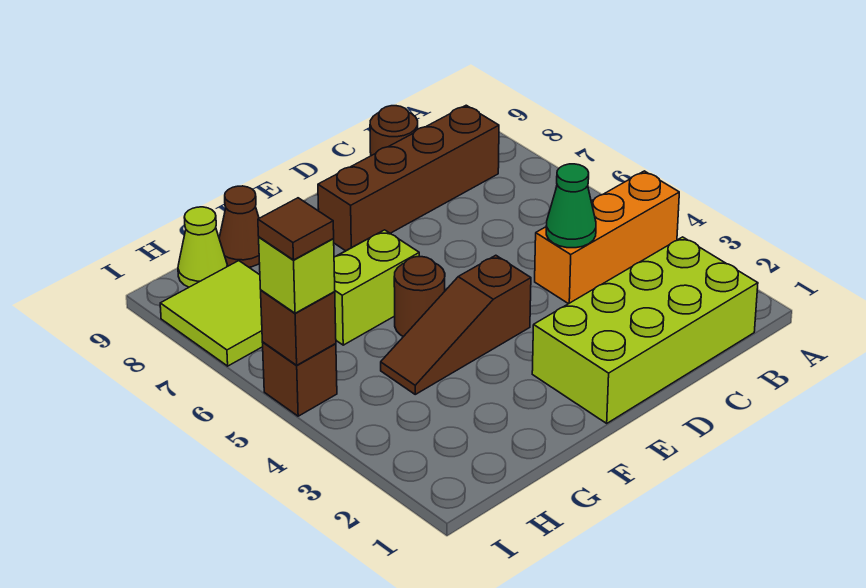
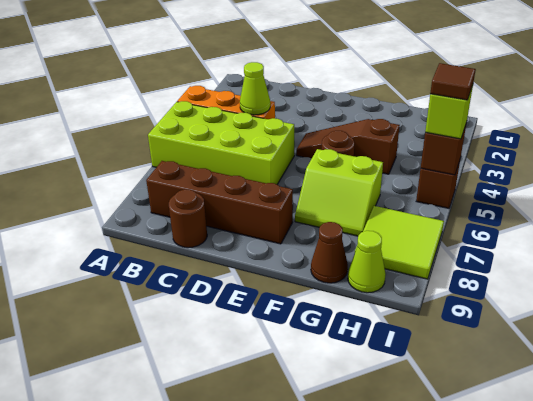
lime 2x4 brick [532,237,758,423] -> lime 2x4 brick moved to [148,101,294,184]
green 1x1 cone [546,164,596,248] -> lime 1x1 cone [240,62,270,115]
brown 1x3 slope [381,255,531,394] -> brown 1x3 slope turned to [296,119,400,174]

